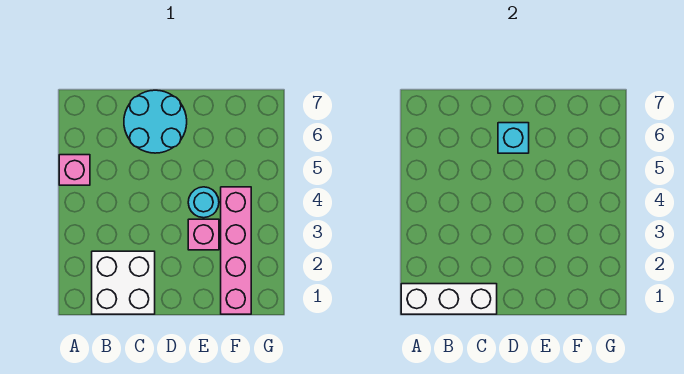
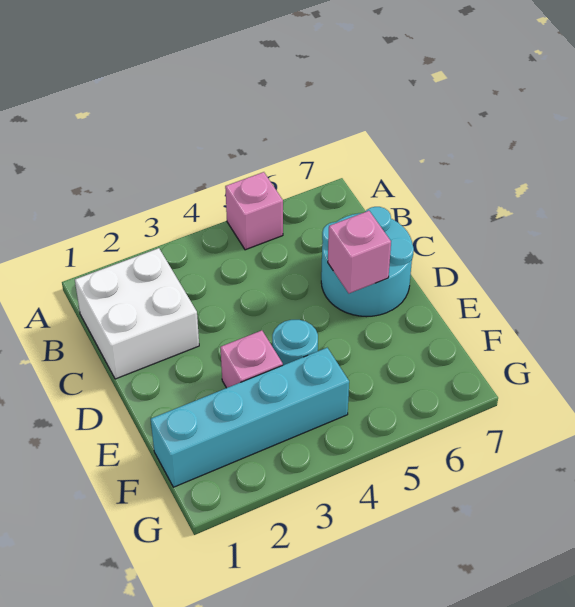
white 1x3 brick [401,284,497,314] -> none
cyan 1x1 brick [498,123,529,153] -> pink 1x1 brick [328,211,391,293]
pink 1x4 brick [221,187,251,314] -> cyan 1x4 brick [151,348,349,487]

